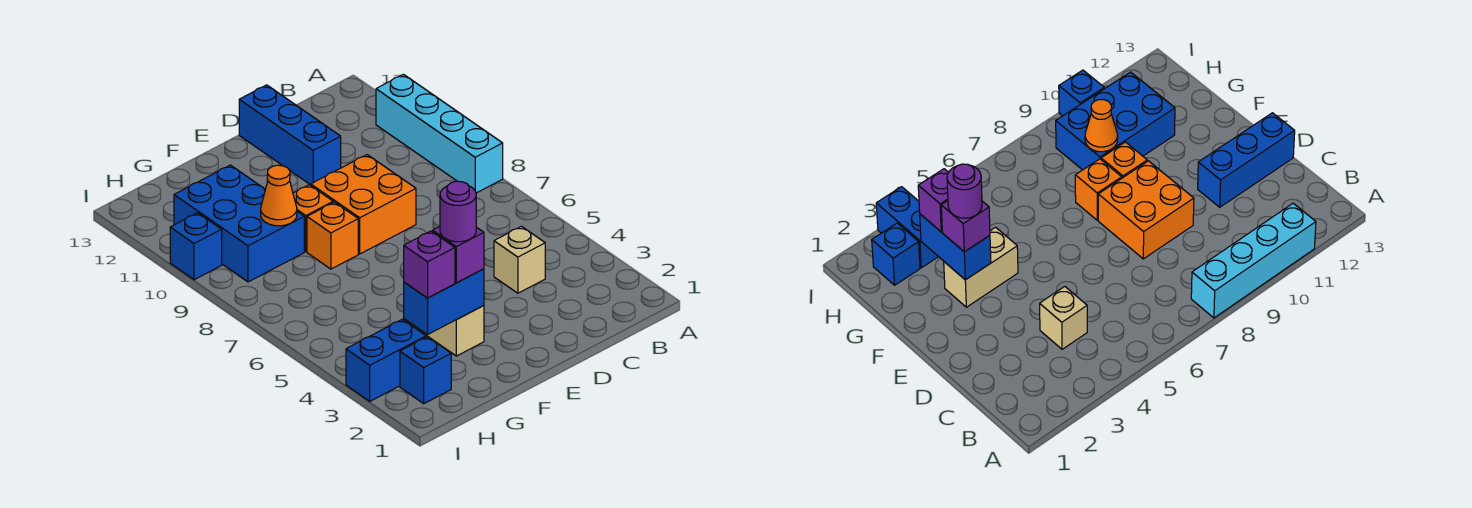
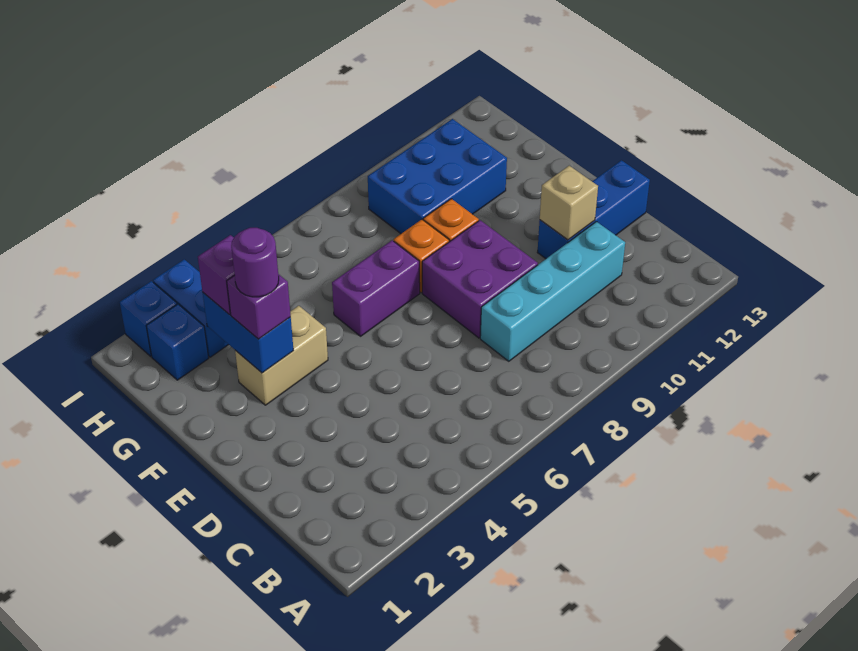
cyan 1x4 brick [376,74,503,193] -> cyan 1x4 brick moved to [480,222,625,361]
tan 1x1 brick [494,226,545,293] -> tan 1x1 brick moved to [540,166,598,240]
orange 2x2 brick [311,155,416,254] -> purple 2x2 brick [422,220,538,338]
none -> purple 1x2 brick [332,240,420,336]
orange 1x1 cone [261,165,297,226] -> none
blue 1x1 brick [170,213,222,280] -> blue 1x1 brick moved to [120,281,177,356]

